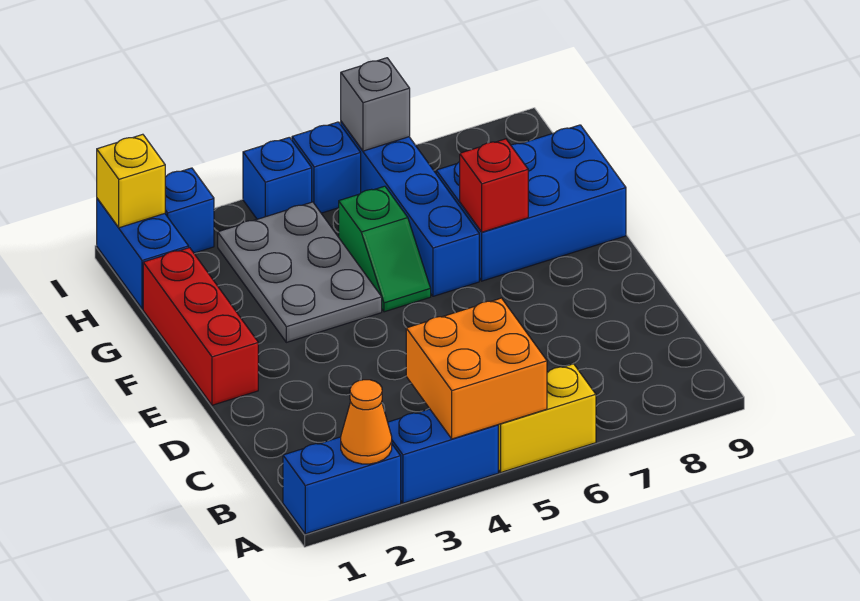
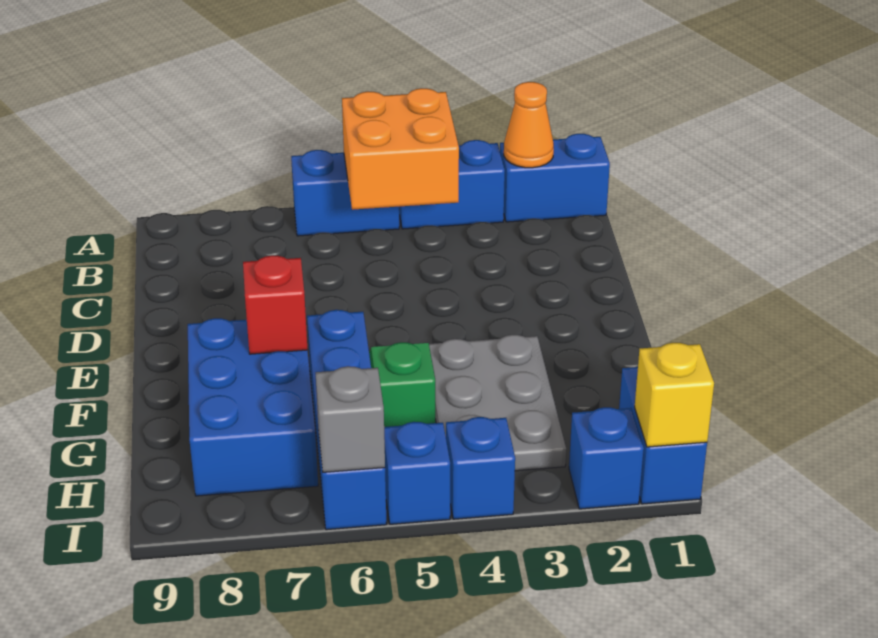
yellow 1x2 brick [498,364,596,472] -> blue 1x2 brick [291,150,399,236]
red 1x3 brick [143,248,258,405] -> none
blue 2x3 brick [436,125,626,281] -> blue 2x3 brick turned to [188,318,318,496]

